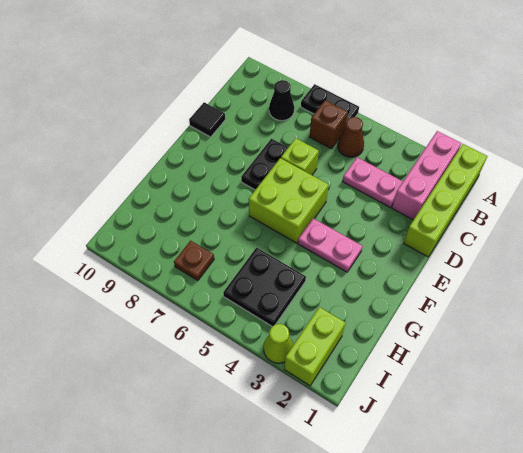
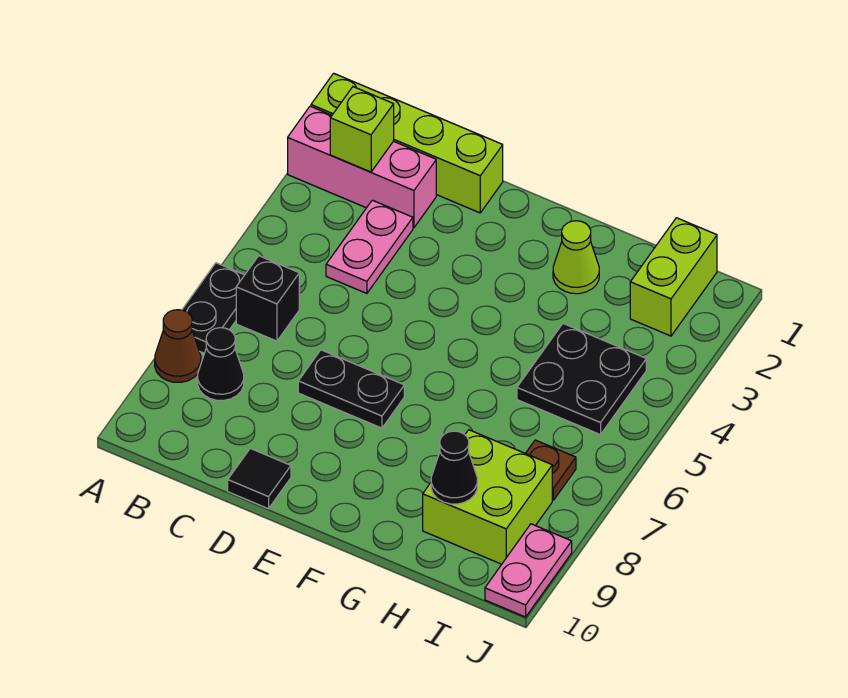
brown 1x1 cone [338,117,364,157] -> brown 1x1 cone moved to [155,310,201,382]
brown 1x1 brick [310,100,348,149] -> black 1x1 brick [236,256,299,341]
lime 1x1 brick [281,138,319,175] -> lime 1x1 brick moved to [330,87,394,172]
lime 2x2 brick [249,158,329,243] -> lime 2x2 brick moved to [423,430,552,564]
pink 1x2 plate [298,218,363,272] -> pink 1x2 plate moved to [485,524,572,617]
none -> black 1x1 cone [431,431,477,504]
lime 1x2 brick [284,307,345,386] -> lime 1x2 brick turned to [630,218,717,336]
lime 1x1 cone [264,324,293,363] -> lime 1x1 cone moved to [553,221,599,294]

